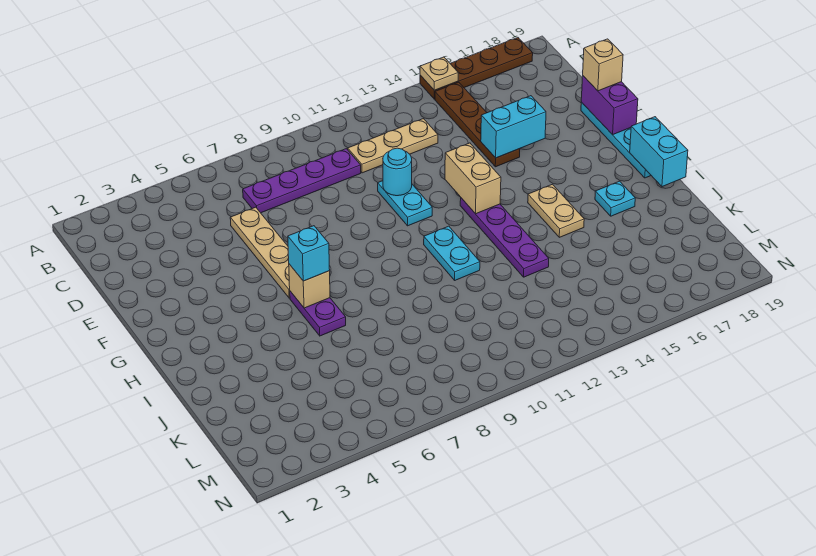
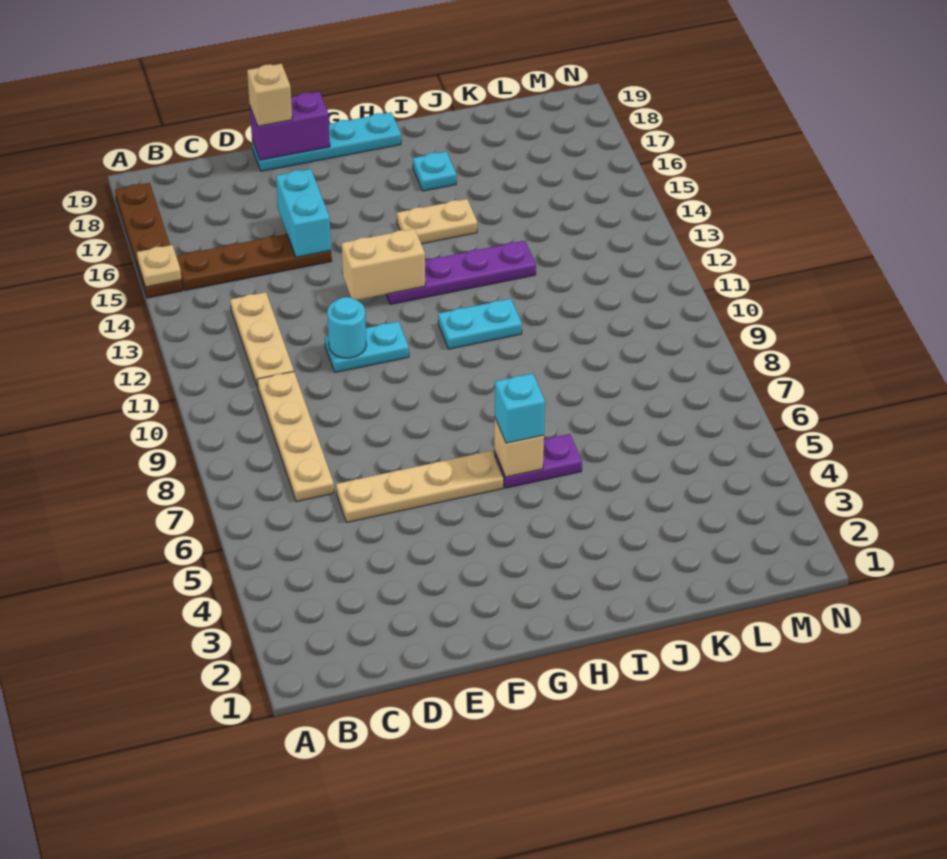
purple 1x4 plate [243,149,361,213] -> tan 1x4 plate [257,372,334,502]
cyan 1x2 brick [630,117,688,187] -> none

